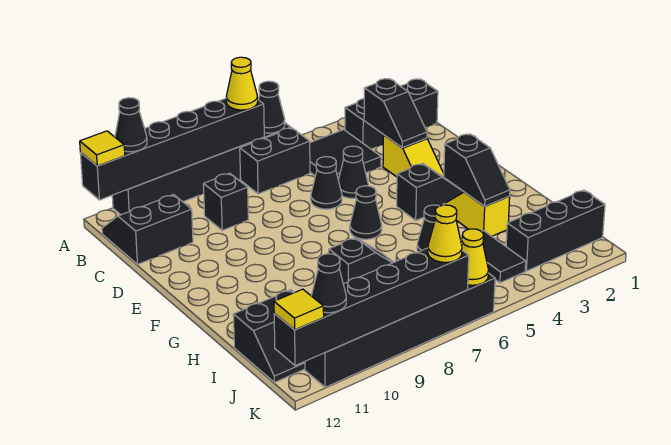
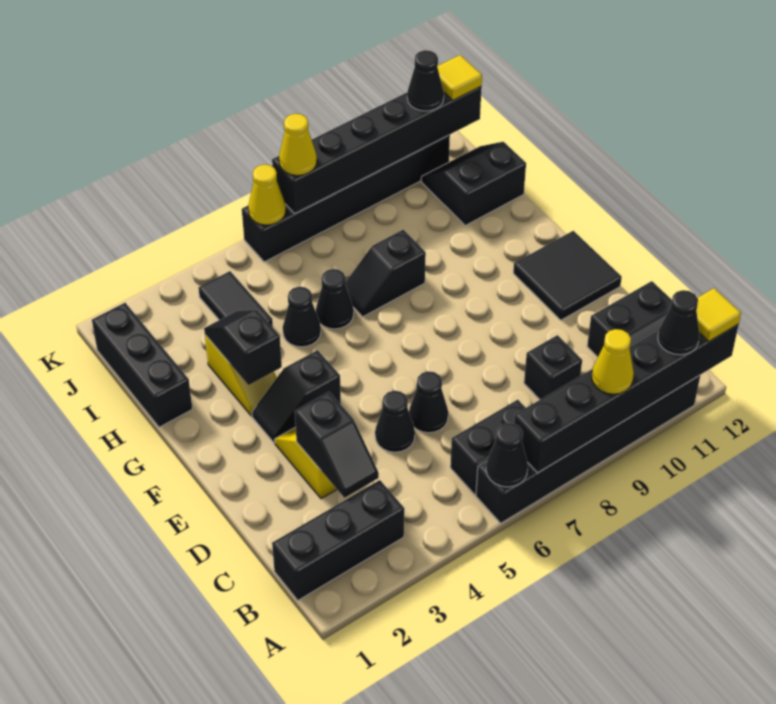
yellow 1x1 cone [226,57,258,110] -> yellow 1x1 cone moved to [592,329,634,394]
black 2x2 tile [310,130,381,179] -> black 2x2 tile moved to [513,231,622,320]
black 1x2 slope [364,79,427,148] -> black 1x2 slope turned to [295,392,379,498]
black 1x1 cone [350,186,382,239] -> black 1x1 cone moved to [316,269,354,329]
black 1x3 brick [506,190,605,271] -> black 1x3 brick turned to [92,303,192,427]

